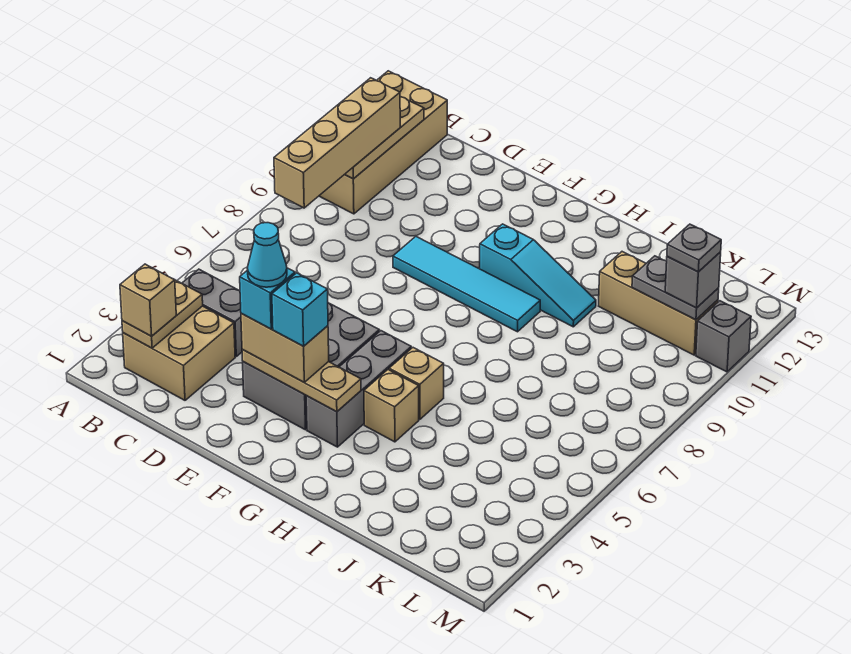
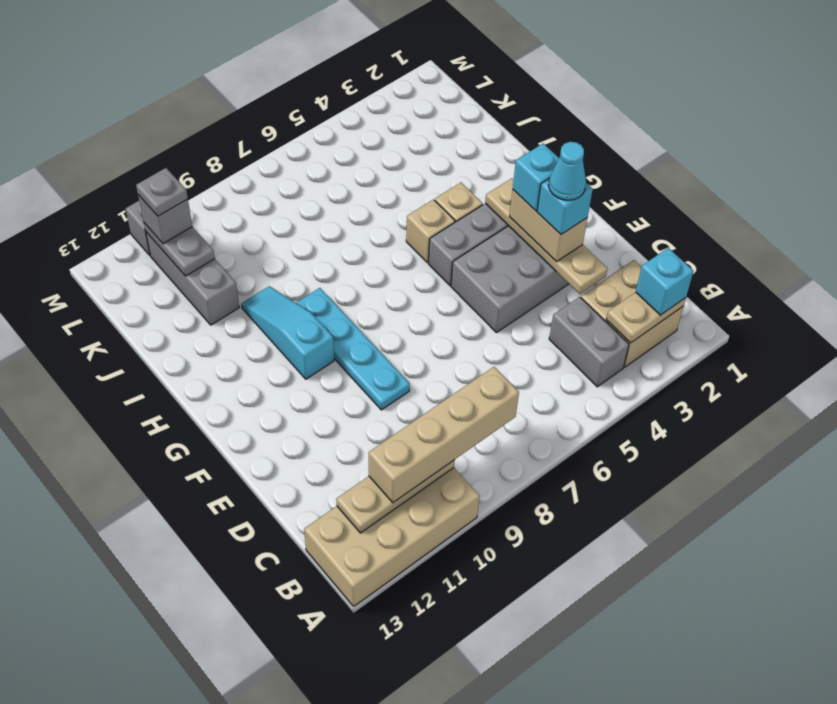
tan 1x1 brick [120,264,176,336] -> cyan 1x1 brick [636,248,693,315]
tan 1x3 plate [242,350,361,412] -> tan 1x4 plate [485,178,607,294]
cyan 1x4 tile [393,237,540,332] -> cyan 1x4 plate [296,288,410,410]
tan 1x3 brick [599,252,718,355] -> grey 1x3 brick [146,232,239,325]

